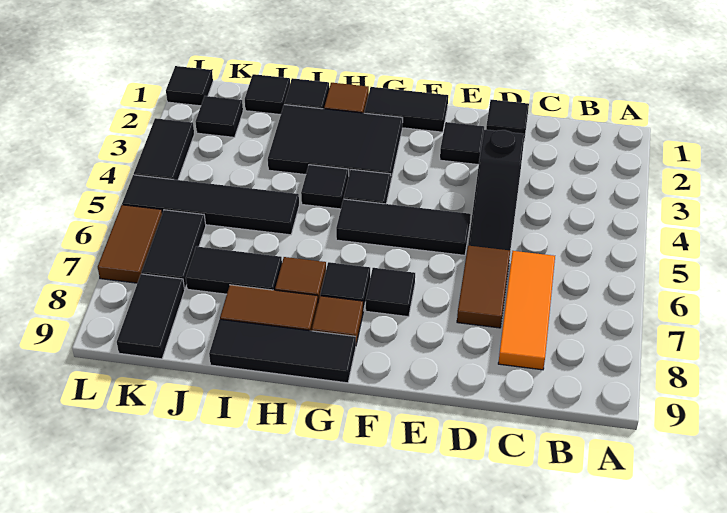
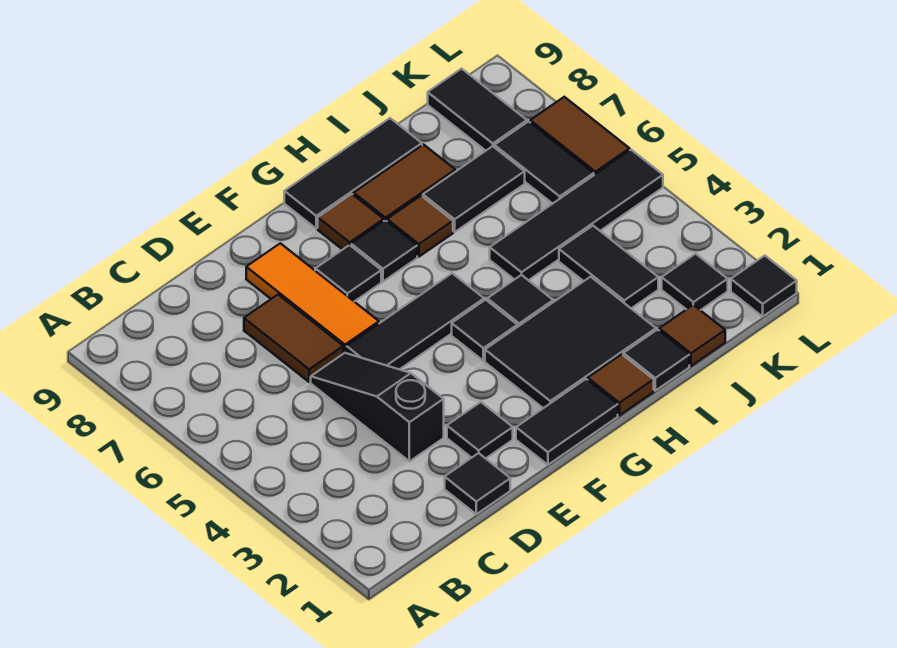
orange 1x3 tile [498,251,555,370] -> orange 1x3 tile moved to [246,243,379,354]
black 1x1 tile [245,74,290,115] -> brown 1x1 tile [659,305,725,366]
black 1x2 tile [134,118,194,180] -> black 1x2 tile moved to [559,226,658,308]

